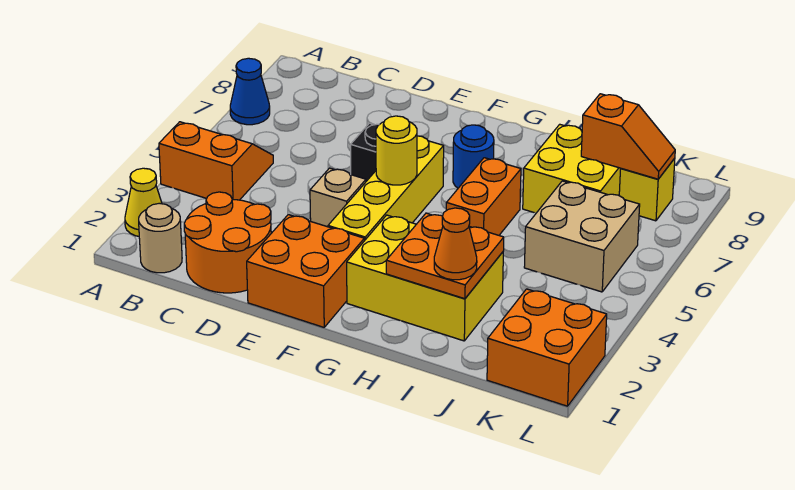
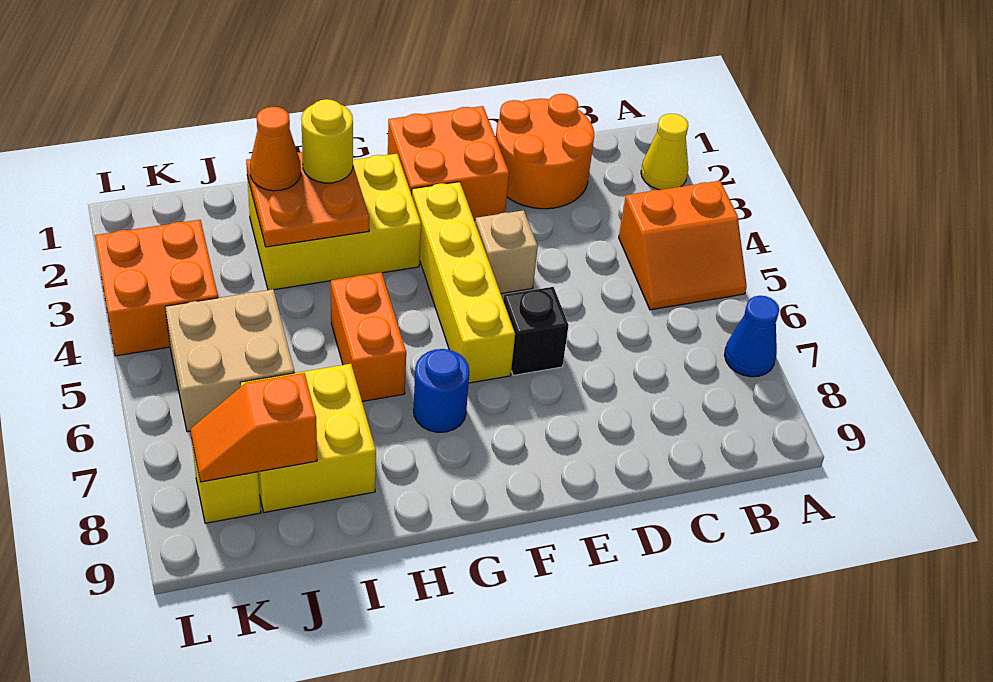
tan 1x1 round brick [139,203,182,273] -> none
yellow 1x1 round brick [376,116,417,185] -> yellow 1x1 round brick moved to [301,99,353,183]
orange 2x2 brick [487,289,607,406] -> orange 2x2 brick moved to [95,220,218,356]

